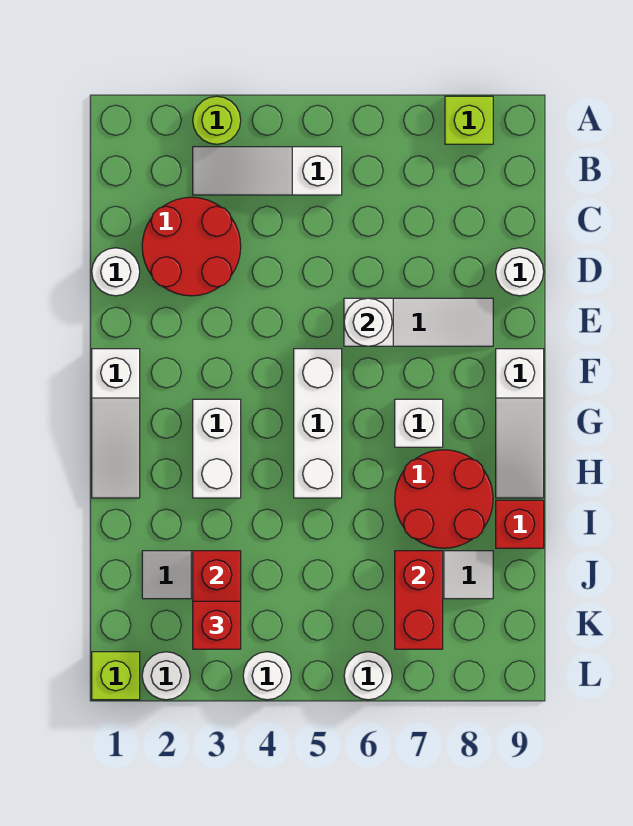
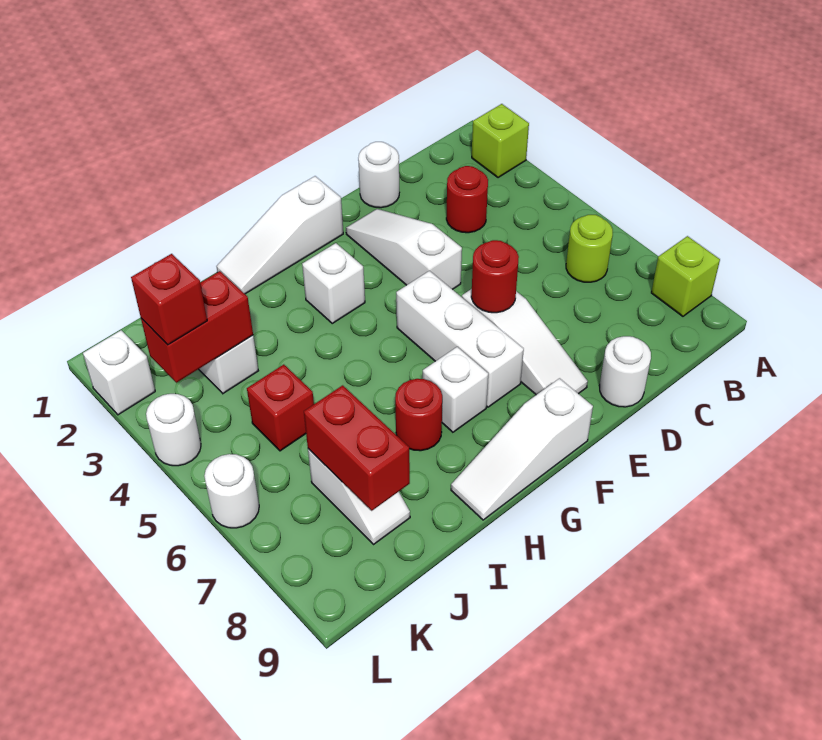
lime 1x1 round brick [193,96,241,144] -> lime 1x1 round brick moved to [566,215,613,282]
white 1x3 slope [193,147,342,195] -> white 1x3 slope moved to [346,209,462,289]
red 2x2 round brick [142,197,241,296] -> red 1x1 round brick [446,166,488,233]
white 1x1 round brick [344,298,392,346] -> red 1x1 round brick [471,240,519,313]
white 1x3 brick [294,349,342,498] -> white 1x3 brick turned to [396,271,524,407]
white 1x2 brick [193,399,241,498] -> white 1x1 brick [302,243,365,323]
red 2x2 round brick [395,450,493,548] -> red 1x1 round brick [395,379,442,451]
red 1x1 brick [496,500,544,548] -> red 1x1 brick moved to [247,365,314,451]
red 1x2 brick [395,551,443,649] -> red 1x2 brick turned to [304,385,410,511]
lime 1x1 brick [92,652,140,700] -> lime 1x1 brick moved to [472,104,529,178]
white 1x1 round brick [142,652,190,700] -> white 1x1 brick [83,330,155,415]

